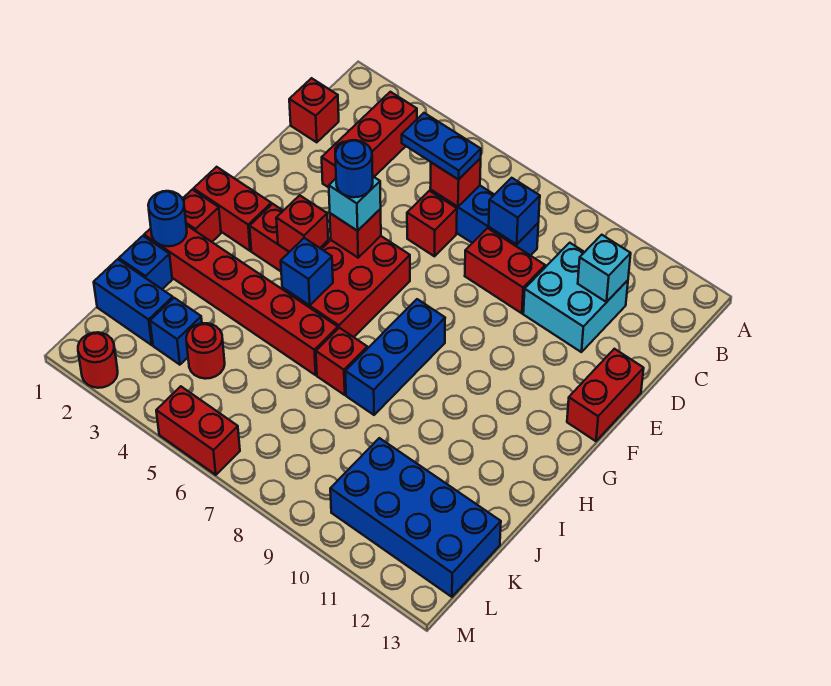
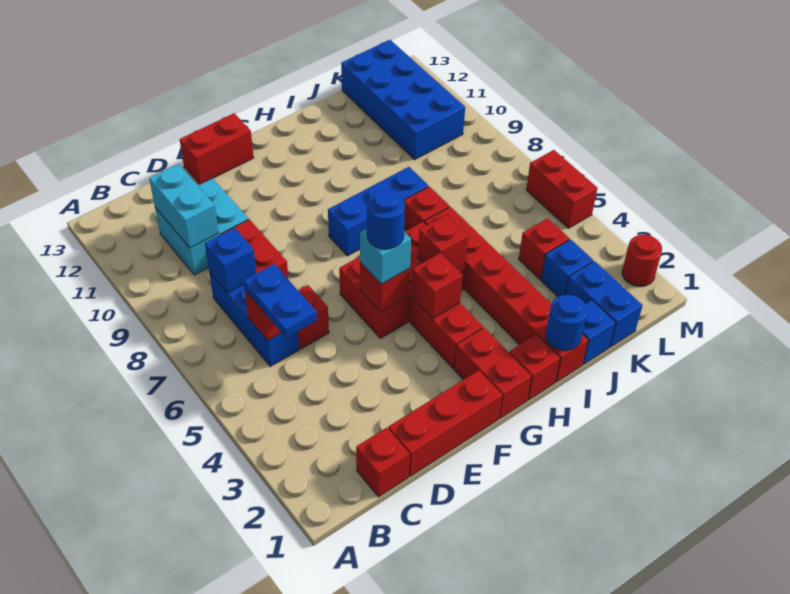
red 1x3 brick [322,92,417,188] -> red 1x3 brick moved to [388,370,502,476]
cyan 1x1 brick [578,235,631,302] -> cyan 1x2 brick [149,164,219,248]
blue 1x1 brick [281,238,333,305] -> red 1x1 brick [418,214,468,269]
red 1x1 round brick [186,323,225,379] -> red 1x1 brick [519,218,569,279]

